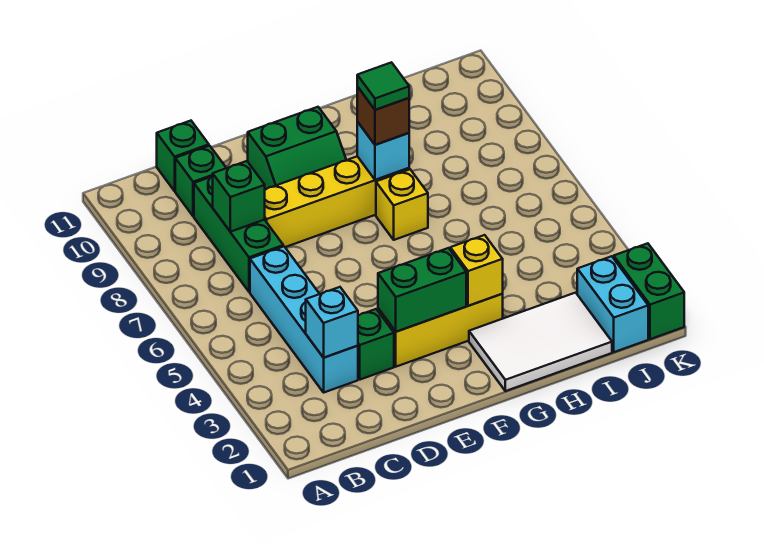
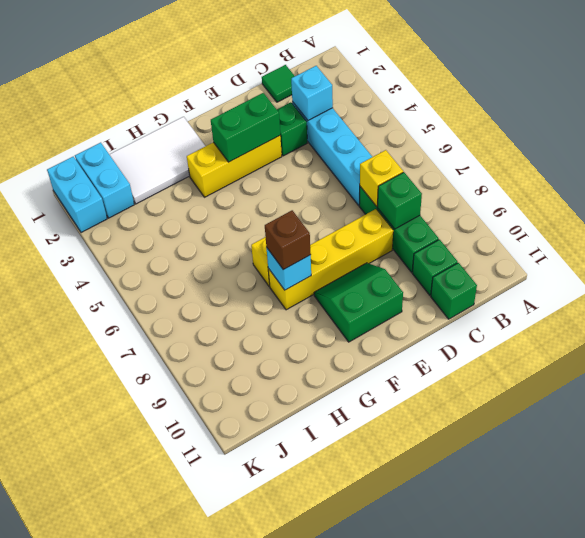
yellow 1x1 brick [450,235,503,306] -> yellow 1x1 brick moved to [360,150,403,206]
green 1x1 tile [357,62,409,110] -> green 1x1 tile moved to [262,65,295,102]
green 1x2 brick [614,243,684,339] -> cyan 1x2 brick [47,157,107,233]

